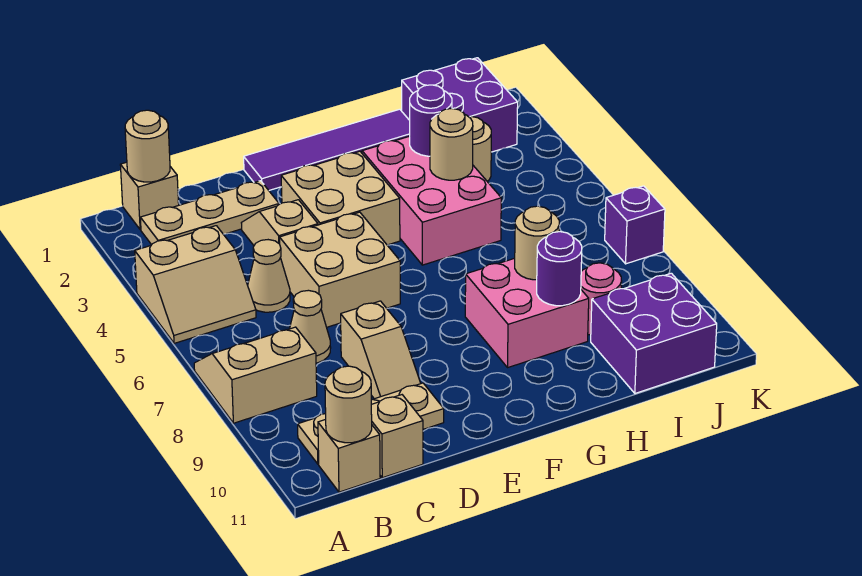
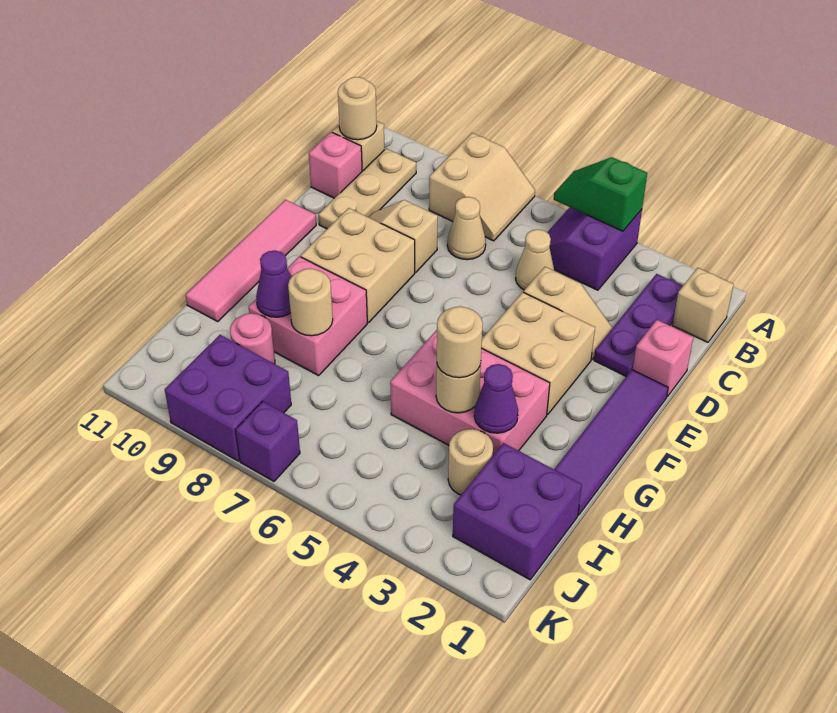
tan 2x2 slope [135,226,256,343] -> purple 2x2 slope [547,207,642,290]
none -> green 1x2 slope [554,157,647,231]
tan 1x1 round brick [125,110,170,182] -> tan 1x1 round brick moved to [437,306,483,378]
tan 1x3 plate [140,181,279,245] -> purple 1x3 plate [594,274,683,376]
tan 1x1 brick [371,395,423,478] -> pink 1x1 brick [309,132,362,198]
none -> pink 1x1 brick [633,320,693,397]
tan 2x2 brick [280,212,400,327] -> tan 2x2 brick moved to [301,208,415,323]
none -> pink 1x4 tile [185,200,316,322]
purple 1x1 round brick [410,85,452,156] -> purple 1x1 cone [474,364,518,433]
purple 1x1 round brick [537,232,582,306] -> purple 1x1 cone [256,251,291,317]
purple 2x2 brick [591,273,717,393] -> purple 2x2 brick moved to [165,335,291,461]

